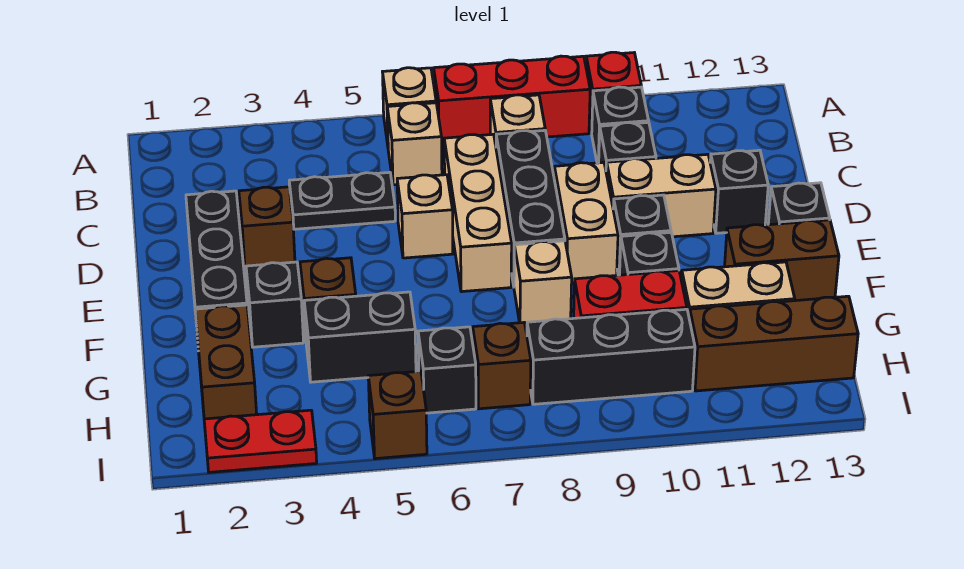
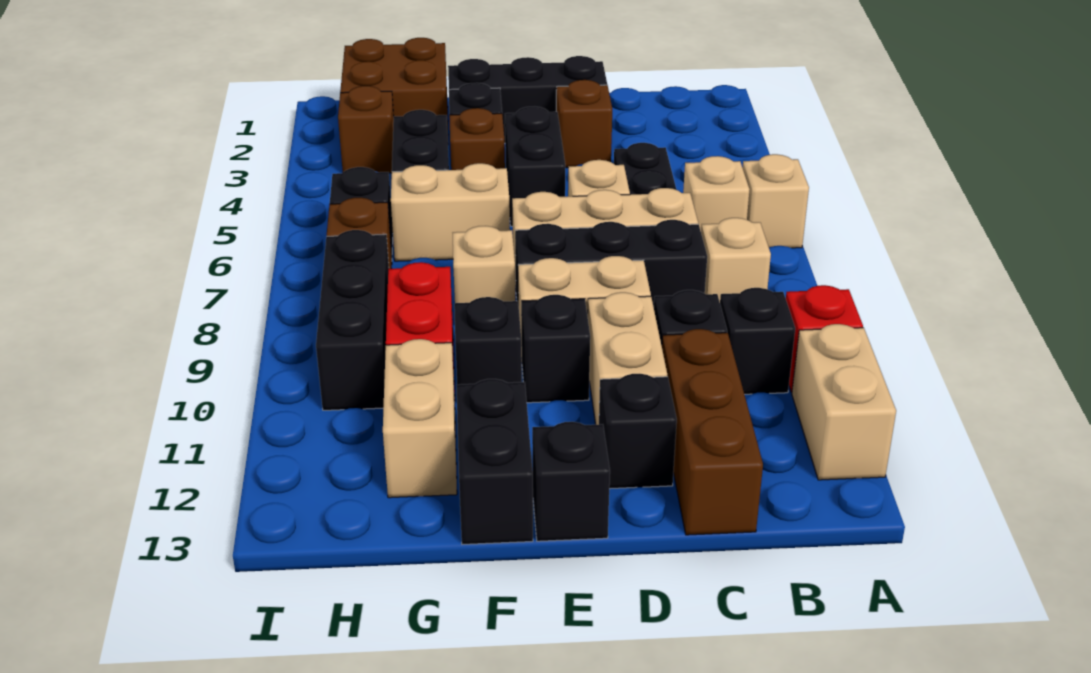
red 1x3 brick [434,56,590,145] -> none
none -> tan 1x2 brick [792,324,896,480]
none -> black 1x2 brick [505,107,565,226]
none -> tan 1x2 brick [391,163,510,261]
brown 1x2 brick [725,220,839,301] -> black 1x2 brick [457,379,533,544]
brown 1x2 brick [195,305,257,419] -> brown 2x2 brick [340,38,448,134]
brown 1x3 brick [689,296,858,391] -> brown 1x3 brick moved to [662,329,763,535]
red 1x2 plate [204,410,317,472] -> none
brown 1x1 brick [368,371,427,459] -> brown 1x1 brick moved to [338,86,394,173]

